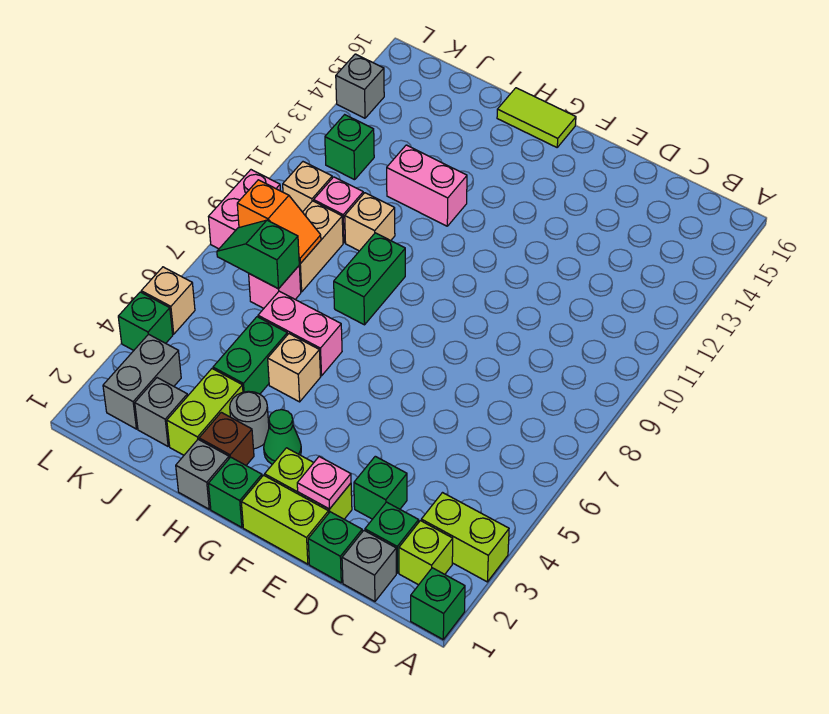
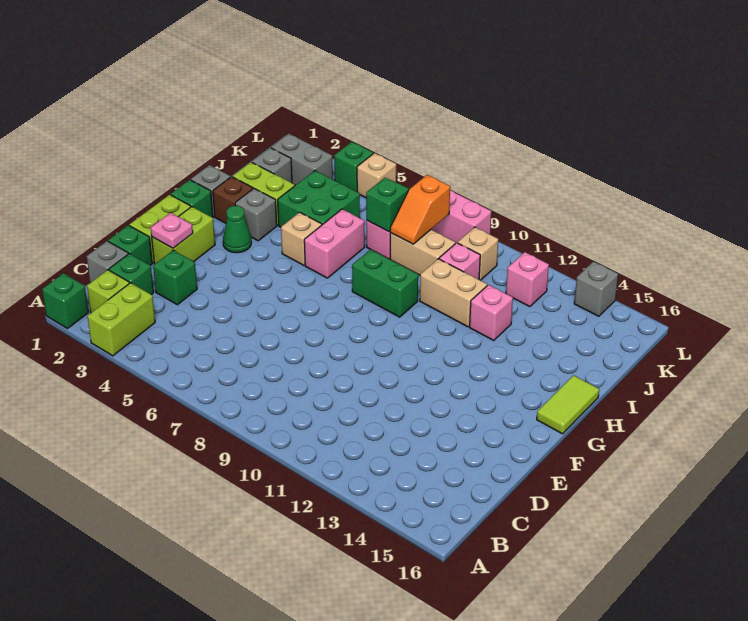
grey 1x1 round brick [230,391,269,449] -> grey 1x1 brick [235,189,277,241]
pink 1x2 brick [387,145,467,226] -> pink 1x1 brick [470,285,513,340]
green 1x2 brick [213,317,287,394] -> green 2x2 brick [278,171,360,227]
tan 1x1 brick [345,193,395,251] -> tan 1x2 brick [420,259,487,327]
green 1x1 brick [325,115,374,180] -> pink 1x1 brick [506,252,549,307]

